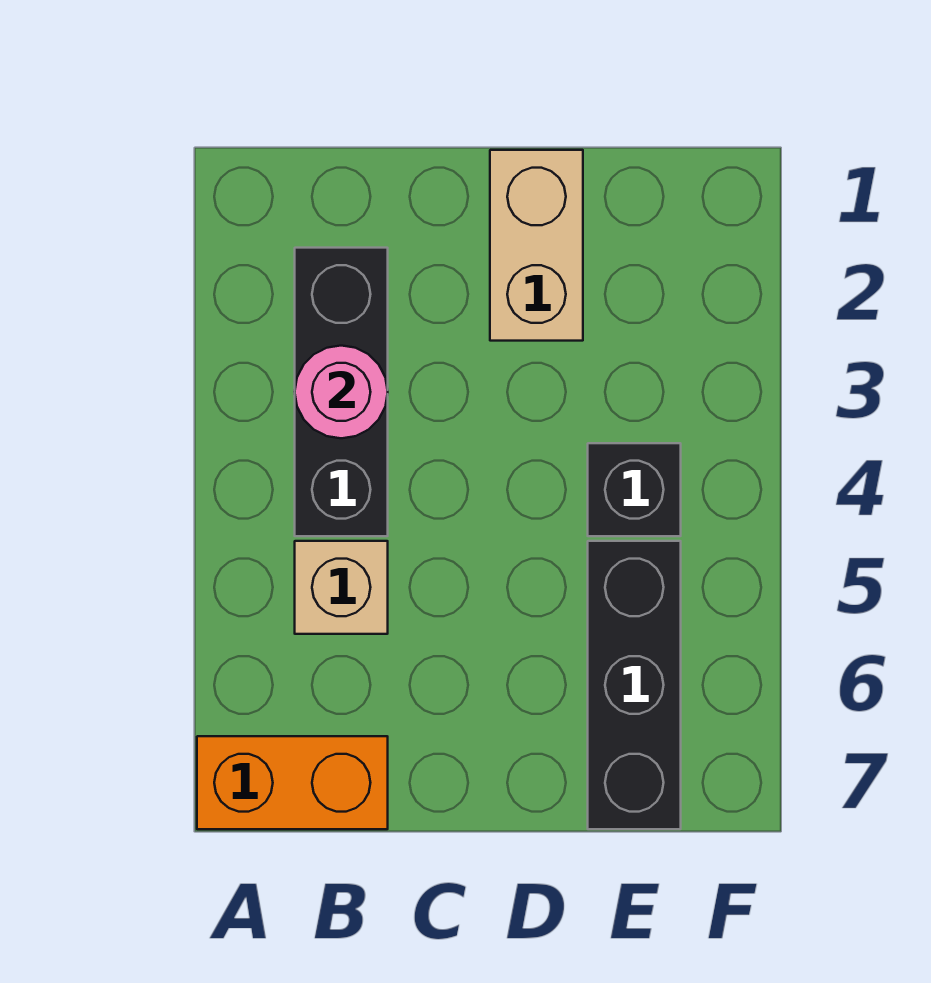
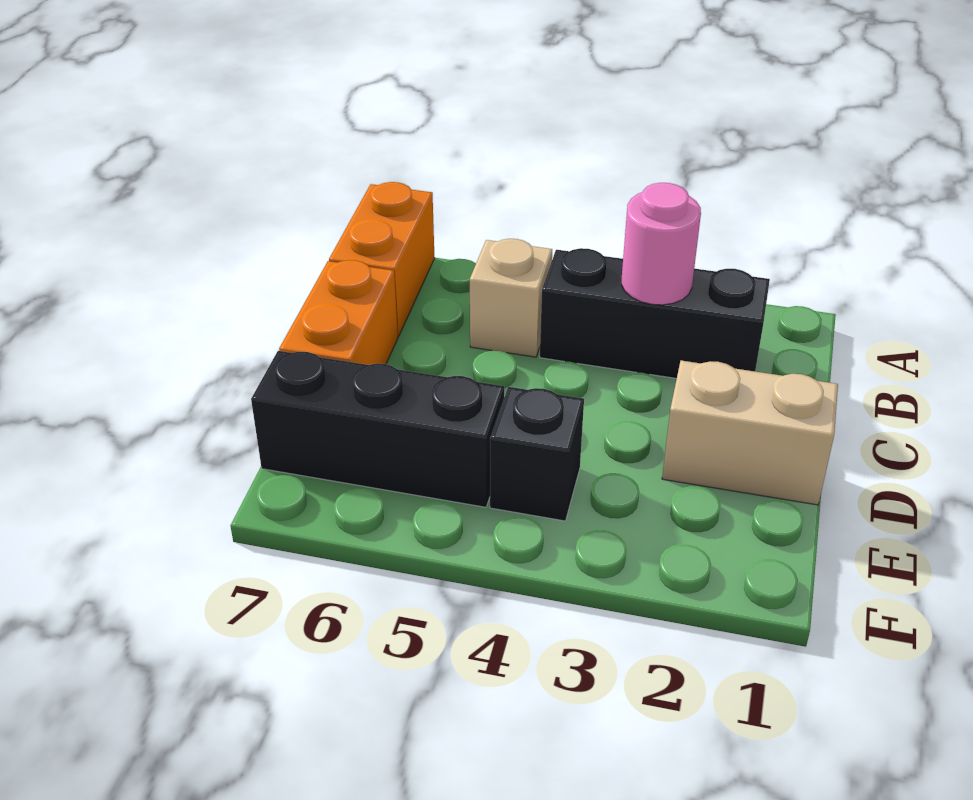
none -> orange 1x2 brick [279,260,398,365]

